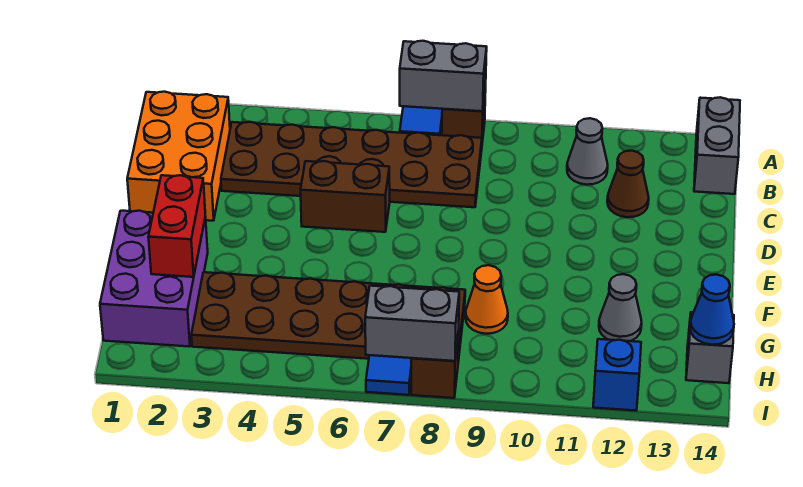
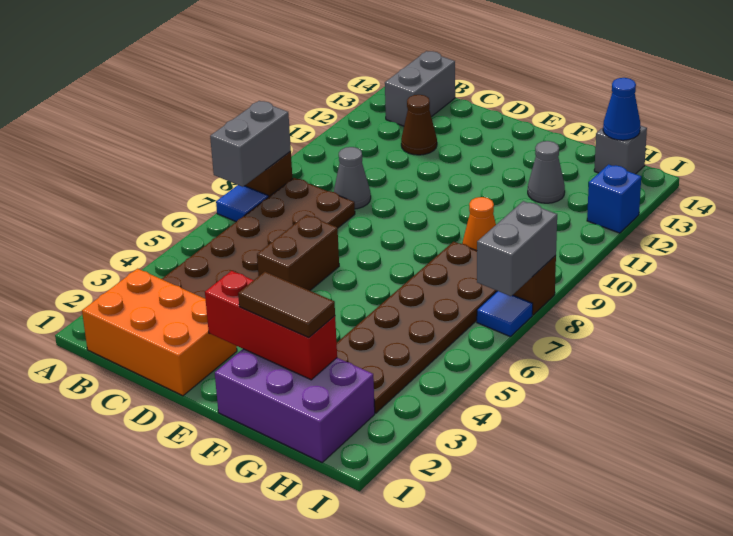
grey 1x2 brick [694,97,740,194] -> grey 1x2 brick turned to [385,51,455,126]
grey 1x1 cone [567,118,608,185] -> grey 1x1 cone moved to [334,147,371,209]
red 1x2 brick [148,175,205,277] -> red 1x3 brick [205,271,337,380]
none -> brown 1x2 tile [238,272,335,337]

